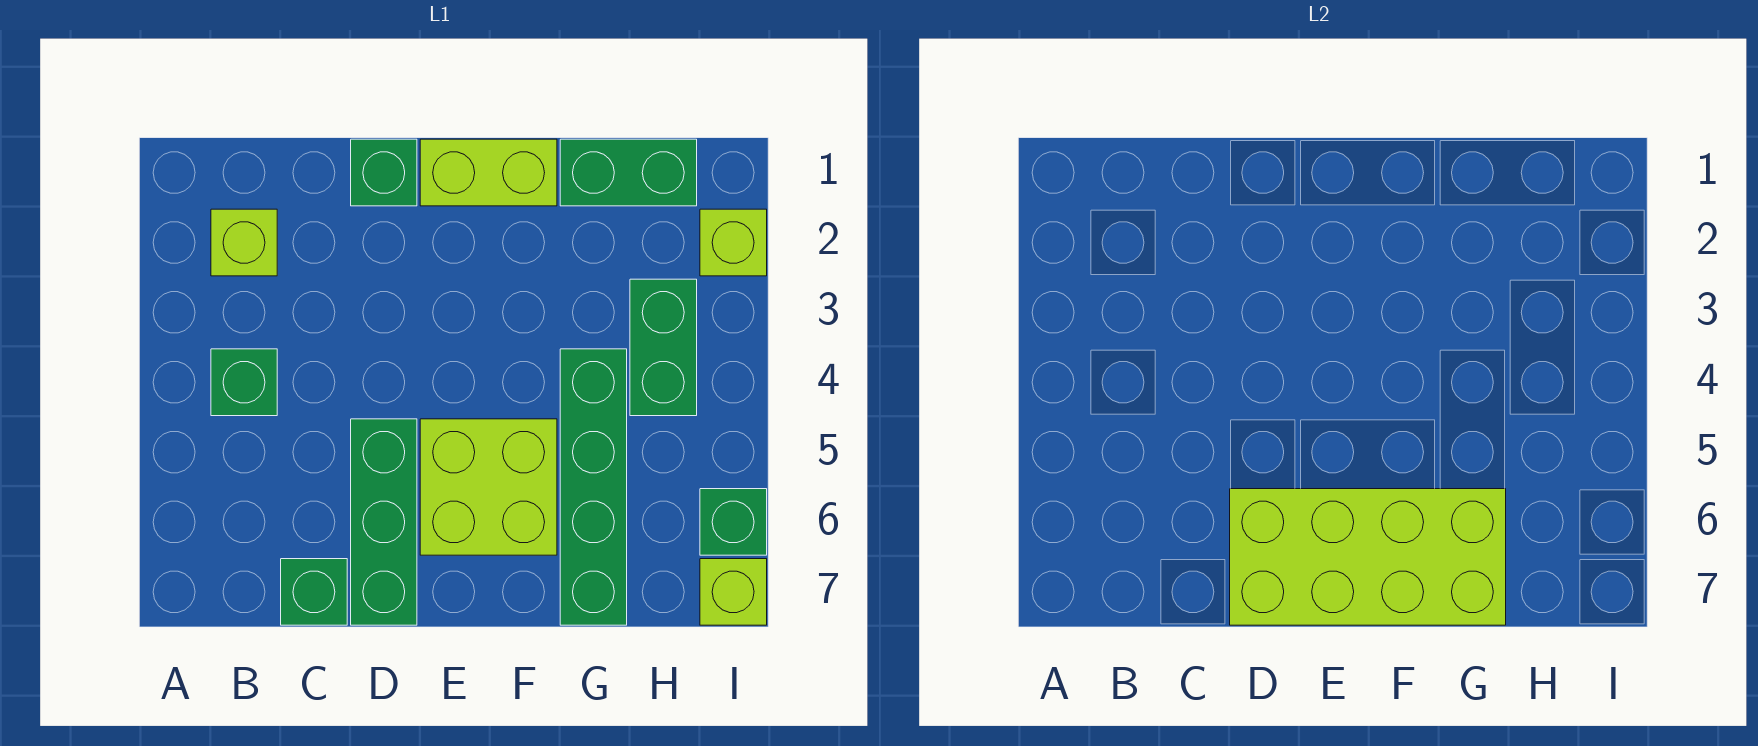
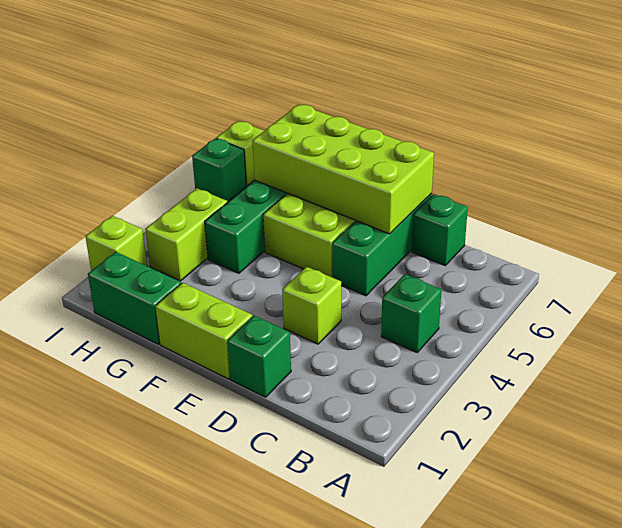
lime 1x1 brick [211,209,277,276] -> lime 1x1 brick moved to [282,267,341,344]
green 1x2 brick [630,279,697,416] -> lime 1x2 brick [145,188,227,281]

